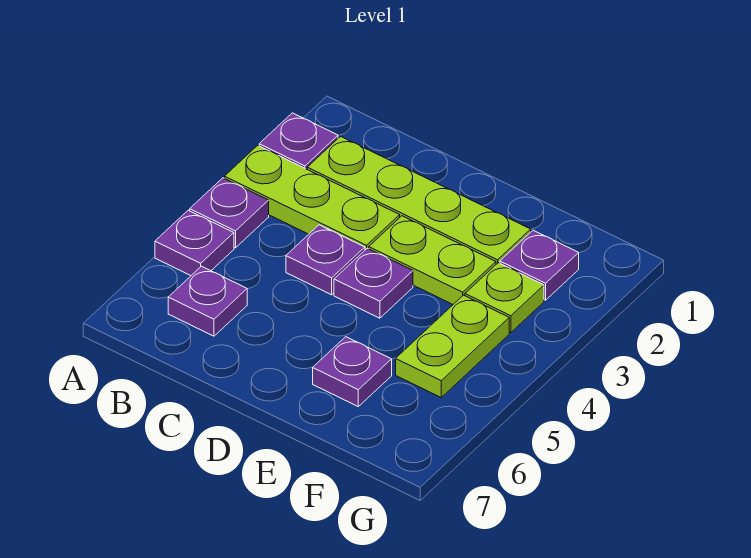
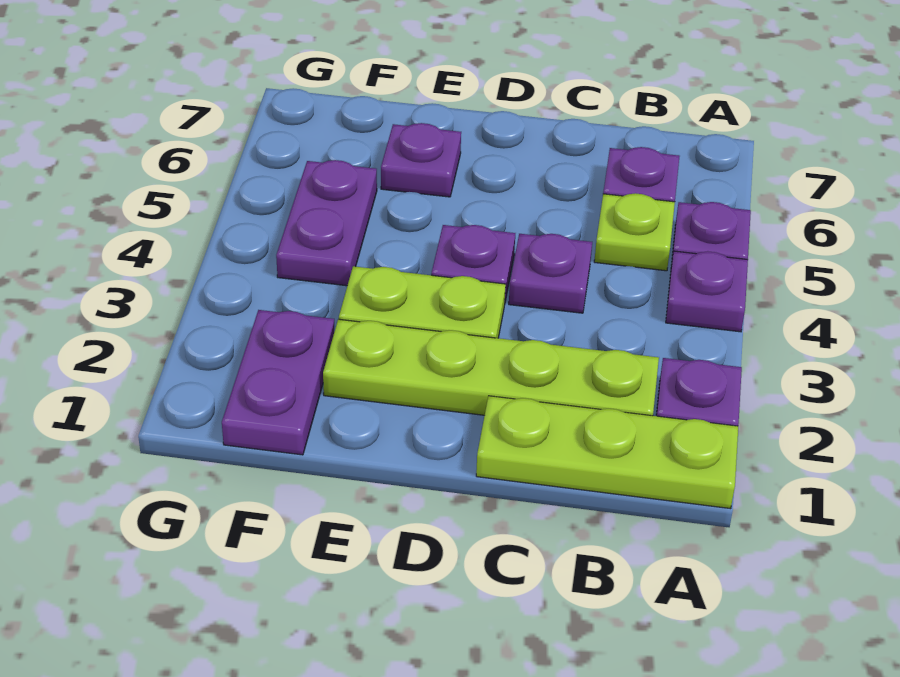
lime 1x3 plate [224,145,400,250] -> lime 1x3 plate moved to [476,396,738,509]
purple 1x1 plate [500,230,579,300] -> purple 1x2 plate [222,310,335,455]
lime 1x1 plate [465,263,544,333] -> lime 1x1 plate moved to [594,193,675,271]
lime 1x2 plate [396,295,509,397] -> purple 1x2 plate [276,160,377,286]

